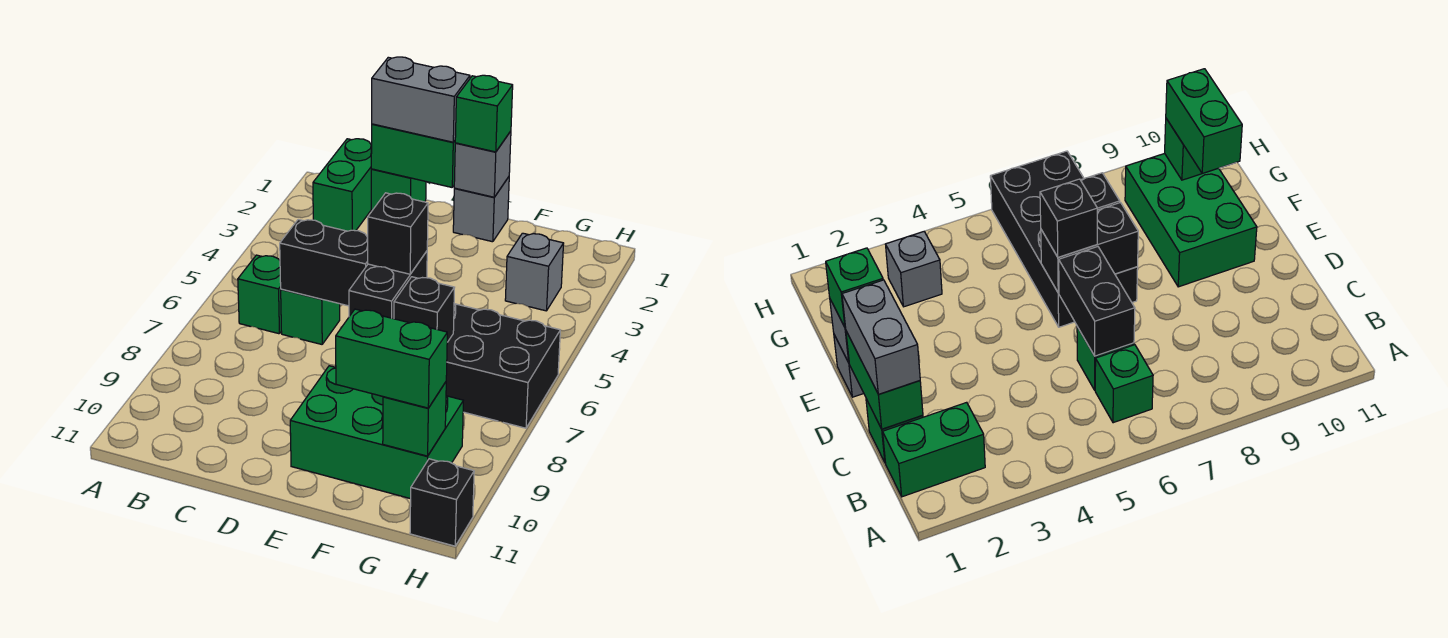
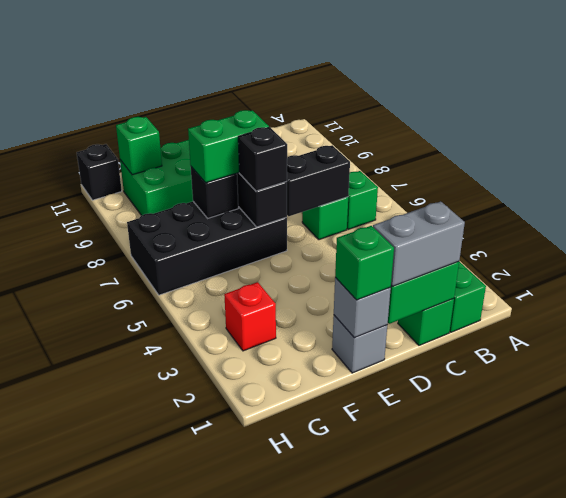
green 1x2 brick [336,309,447,408] -> green 1x2 brick moved to [188,110,269,183]
grey 1x1 brick [505,233,564,311] -> red 1x1 brick [224,282,276,351]

